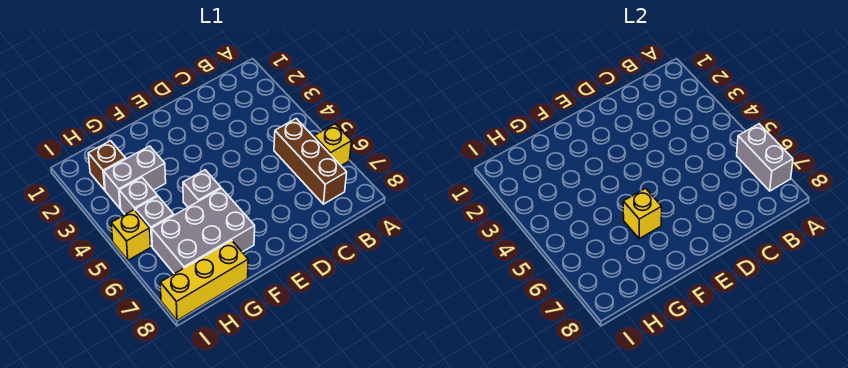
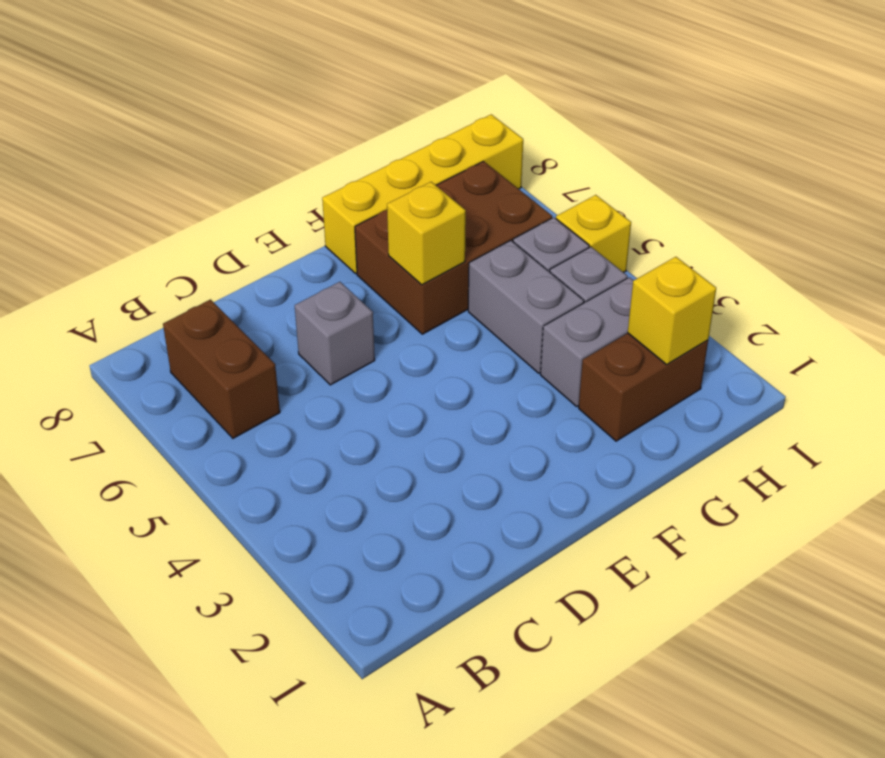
yellow 1x1 brick [314,124,352,166] -> yellow 1x1 brick moved to [628,257,716,365]
grey 1x2 brick [737,124,793,191] -> grey 1x2 brick moved to [468,240,584,373]
brown 1x3 brick [274,119,347,204] -> brown 1x2 brick [163,300,280,438]
grey 1x1 brick [183,170,221,207] -> grey 1x1 brick moved to [295,282,375,385]
grey 2x3 brick [152,188,255,274] -> brown 2x3 brick [355,161,552,334]
yellow 1x3 brick [160,241,248,320] -> yellow 1x4 brick [322,114,523,273]
brown 1x1 brick [88,141,126,190] -> brown 1x2 brick [579,333,708,441]

